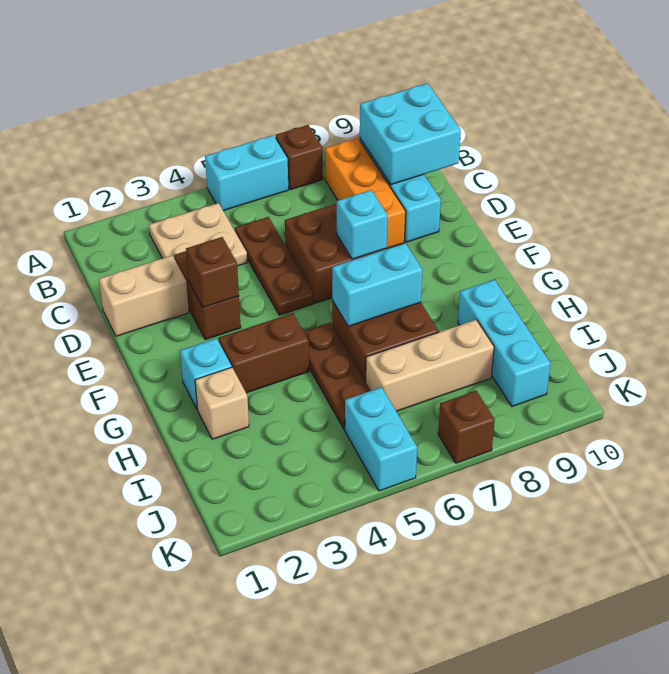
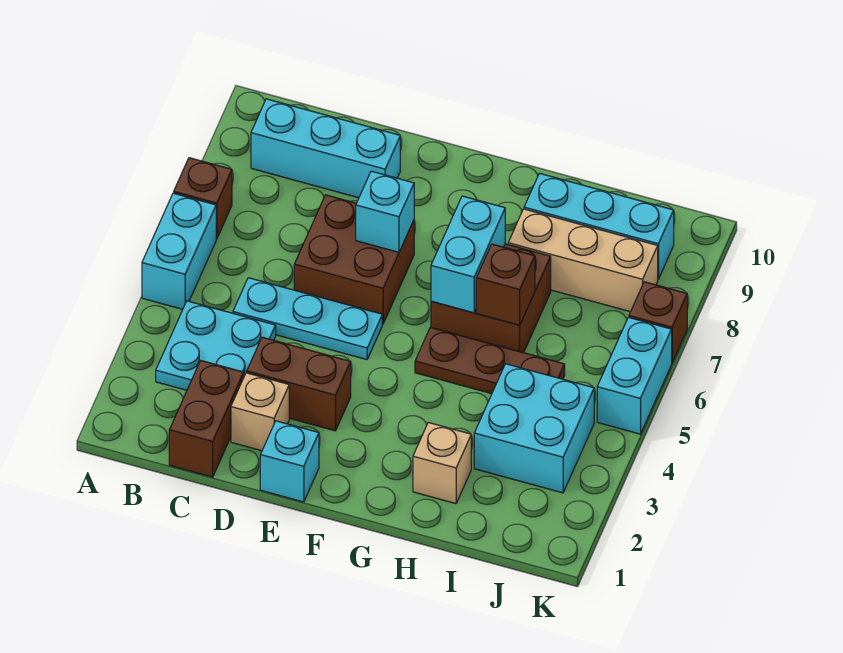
tan 2x2 plate [149,203,247,266] -> cyan 2x2 plate [156,301,276,390]
orange 1x3 brick [325,138,406,248] -> none
cyan 2x2 brick [360,83,461,185] -> cyan 2x2 brick moved to [474,364,594,493]
brown 1x3 plate [235,217,314,315] -> cyan 1x3 plate [233,278,382,360]
tan 1x2 brick [99,255,189,336] -> tan 1x1 brick [231,373,289,451]
brown 1x1 brick [186,237,239,307] -> brown 1x1 brick moved to [476,244,535,325]
cyan 1x1 brick [180,338,232,409] -> cyan 1x1 brick moved to [260,421,319,502]
brown 1x2 brick [219,313,309,393] -> brown 1x2 brick moved to [169,361,244,477]
tan 1x3 brick [366,320,494,411] -> tan 1x3 brick turned to [508,209,658,312]
cyan 1x2 brick [345,387,417,491] -> cyan 1x2 brick turned to [597,317,672,434]

